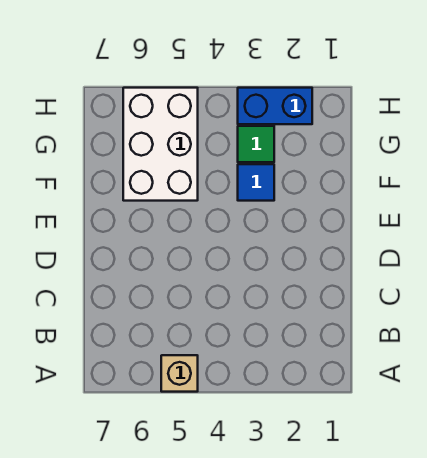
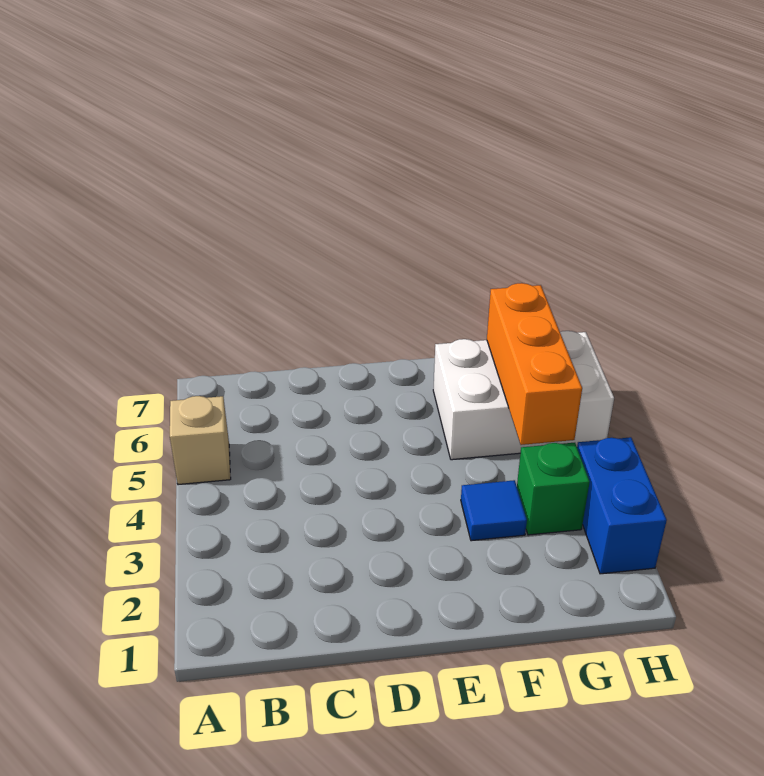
green 1x1 tile [238,126,274,162] -> green 1x1 brick [517,443,590,535]
none -> orange 1x3 brick [487,283,582,445]

